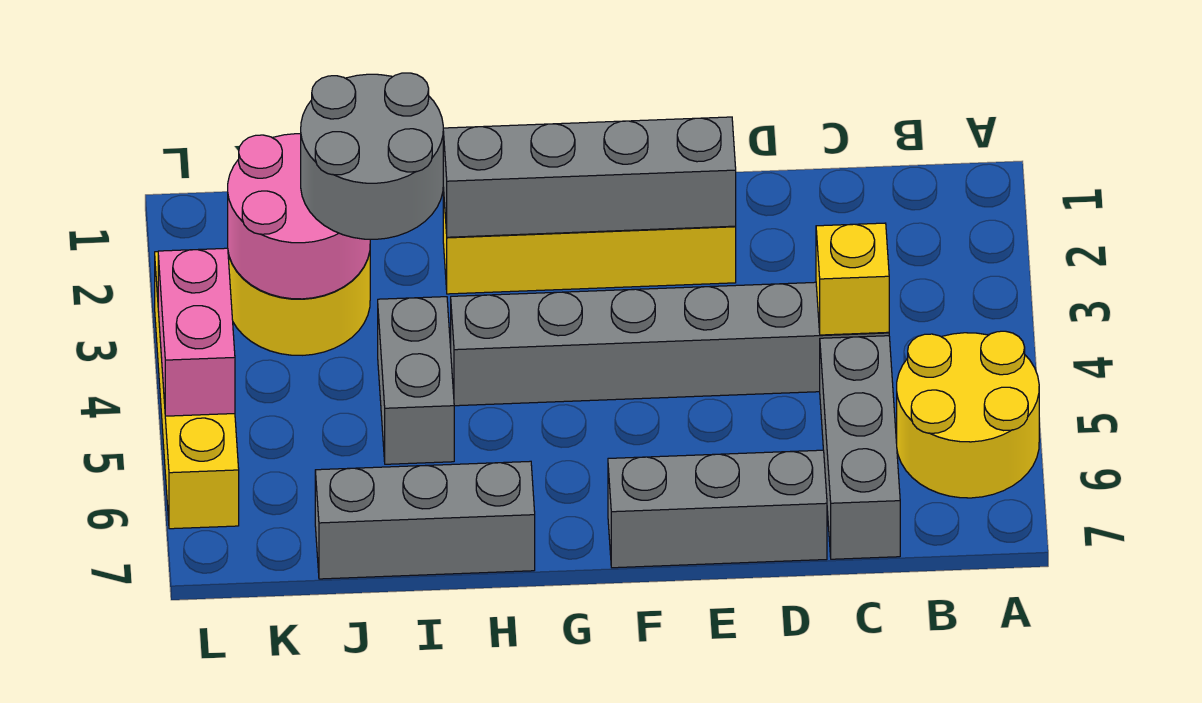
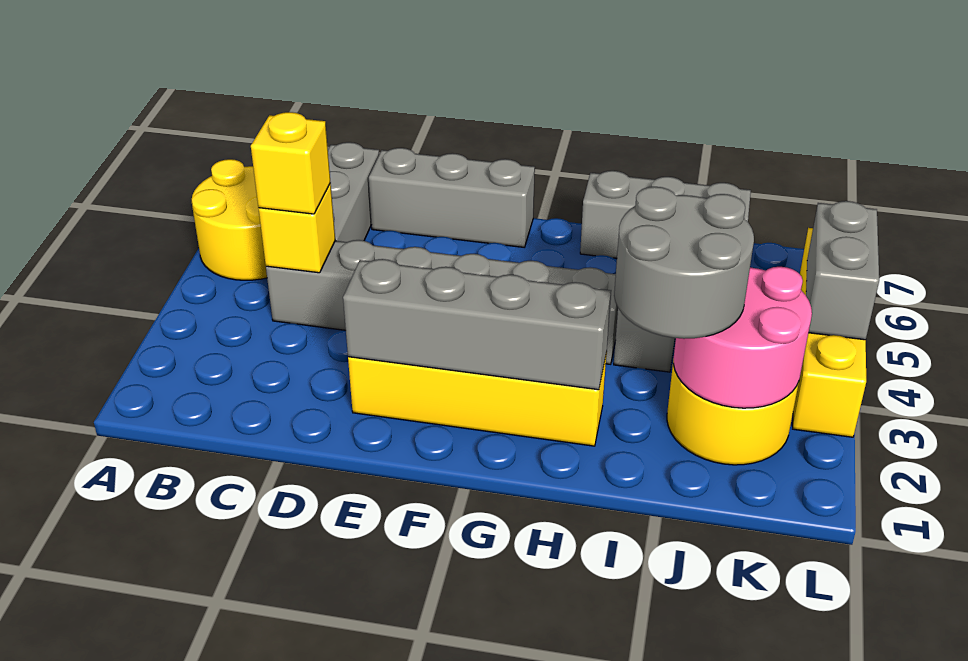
none -> yellow 1x1 brick [251,112,330,214]
pink 1x2 brick [158,248,235,416] -> grey 1x2 brick [806,201,879,340]

